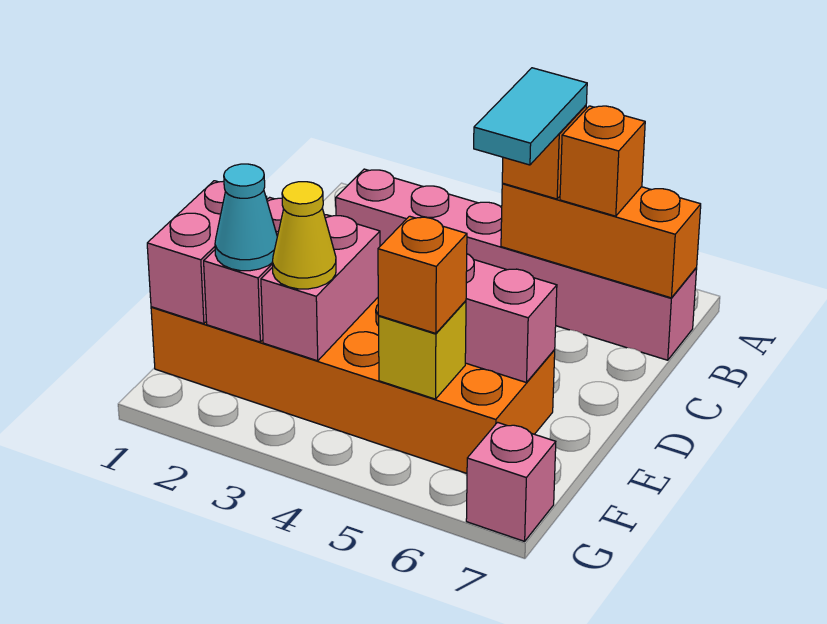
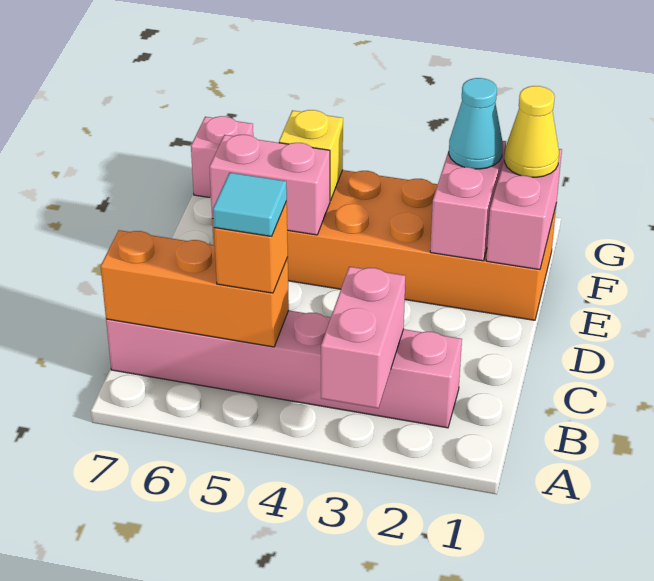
cyan 1x2 tile [474,68,587,165] -> cyan 1x1 tile [213,173,287,236]
orange 1x1 brick [560,106,645,216] -> none
pink 1x2 brick [261,215,380,361] -> pink 1x2 brick moved to [321,267,405,408]
yellow 1x1 cone [272,182,336,289] -> yellow 1x1 cone moved to [505,86,559,177]
orange 1x1 brick [378,216,467,333] -> none

